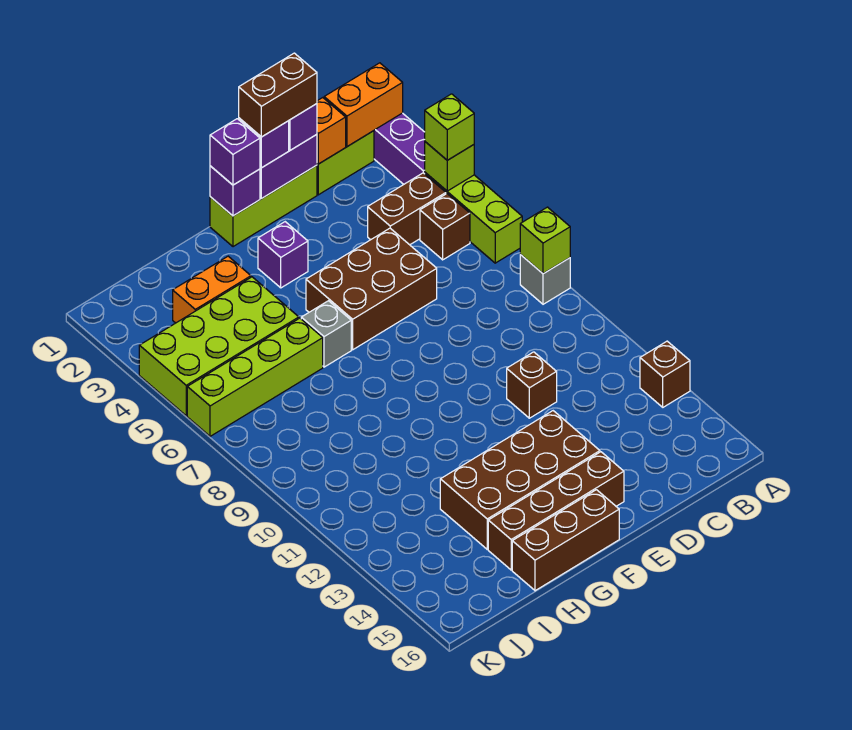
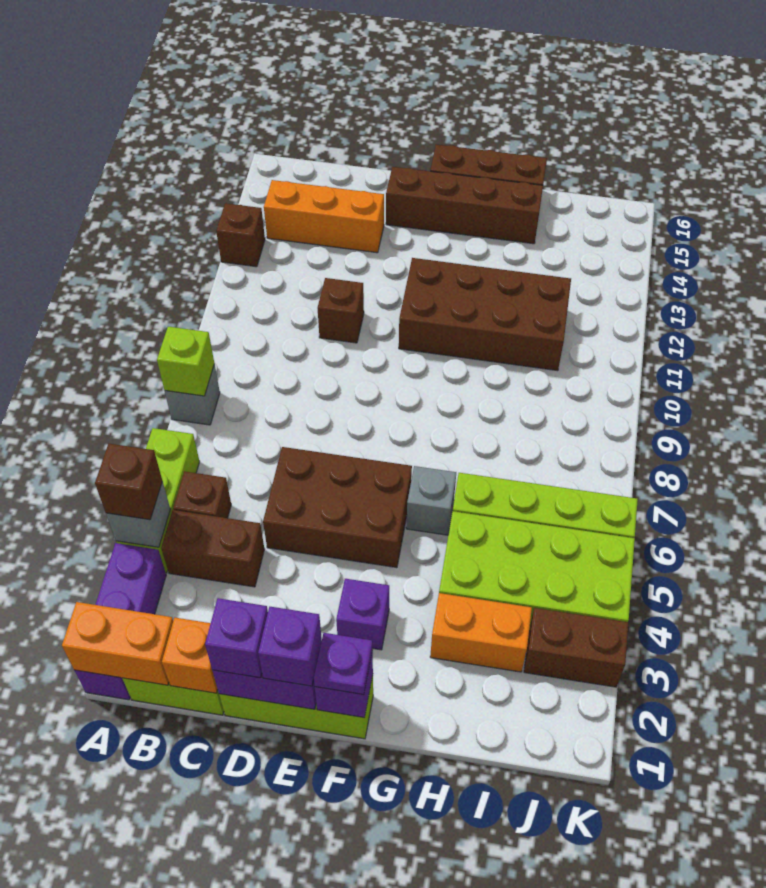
lime 1x1 brick [425,142,474,191] -> grey 1x1 brick [106,481,170,547]
lime 1x1 brick [425,94,474,160] -> brown 1x1 brick [95,444,162,520]
none -> orange 1x3 brick [264,180,384,253]
brown 1x2 brick [239,53,317,137] -> brown 1x2 brick moved to [524,608,628,687]
brown 2x4 brick [440,411,600,549] -> brown 2x4 brick moved to [399,258,571,371]
purple 1x1 brick [210,119,260,185] -> purple 1x1 plate [314,633,372,695]

